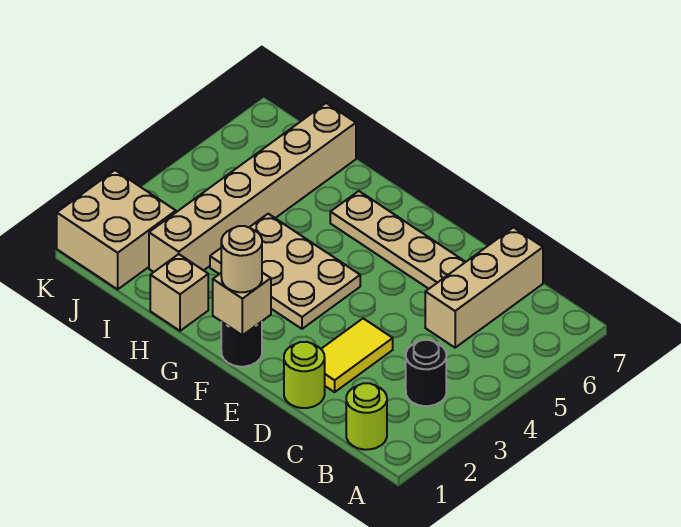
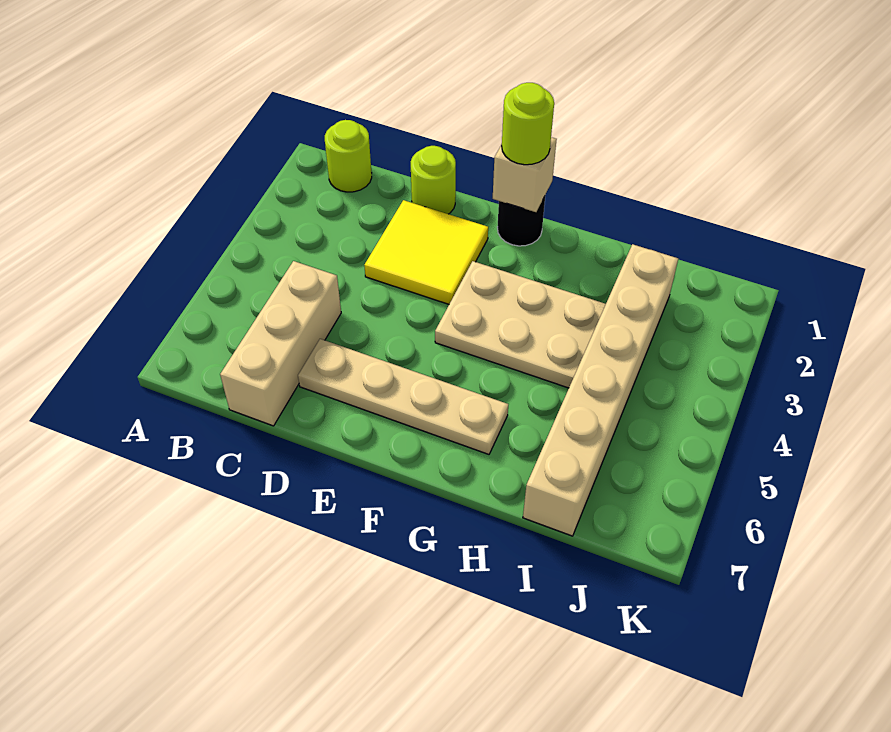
black 1x1 round brick [406,340,446,406] -> none
yellow 1x2 tile [321,319,393,392] -> yellow 2x2 tile [364,200,488,304]
tan 1x1 round brick [221,226,262,292] -> lime 1x1 round brick [502,83,554,165]
tan 1x1 brick [150,254,208,331] -> none
tan 2x2 brick [57,170,176,289] -> none

